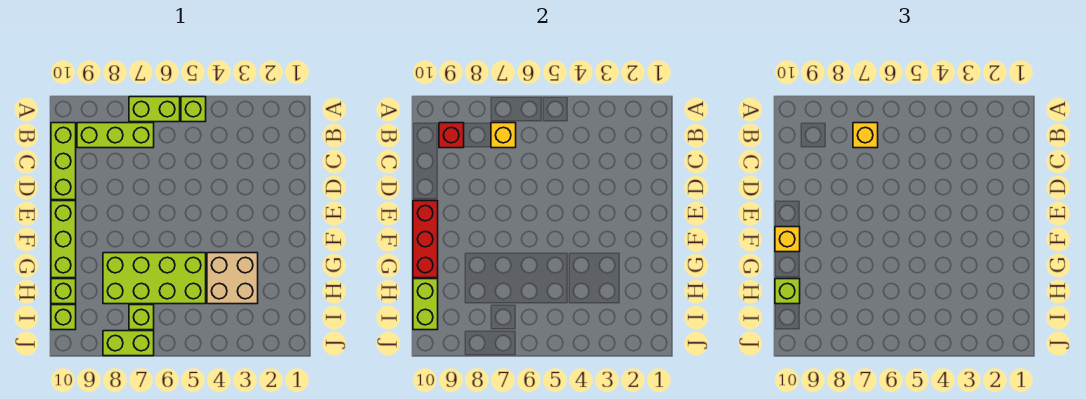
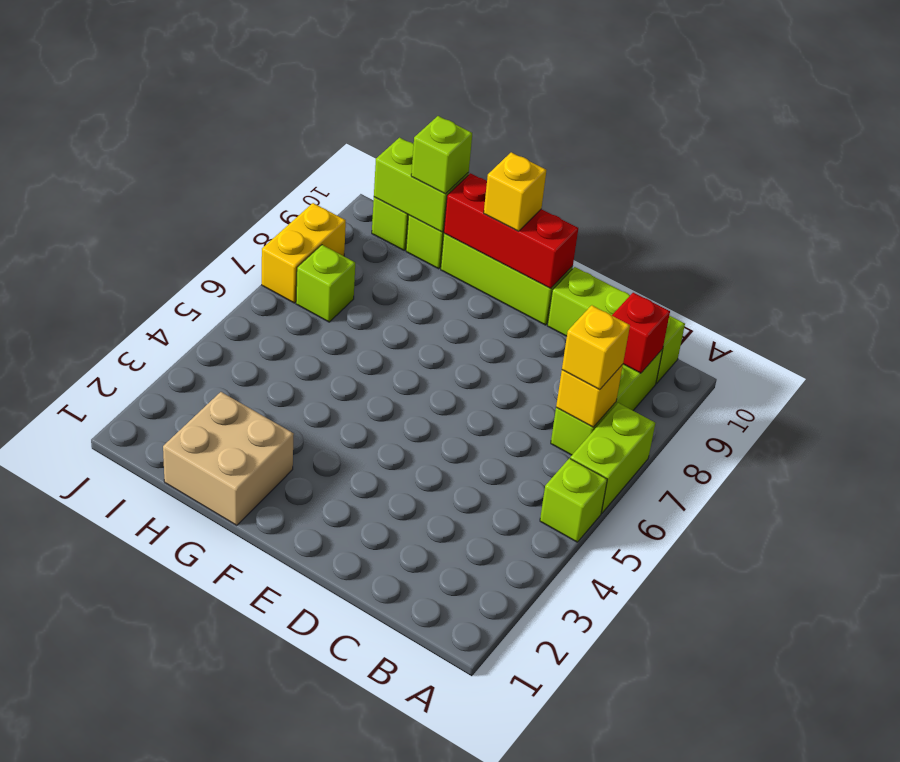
tan 2x2 brick [207,253,258,304] -> tan 2x2 brick moved to [163,392,294,525]
lime 2x4 brick [103,253,206,304] -> none
lime 1x2 brick [103,331,154,356] -> yellow 1x2 brick [262,203,346,303]

